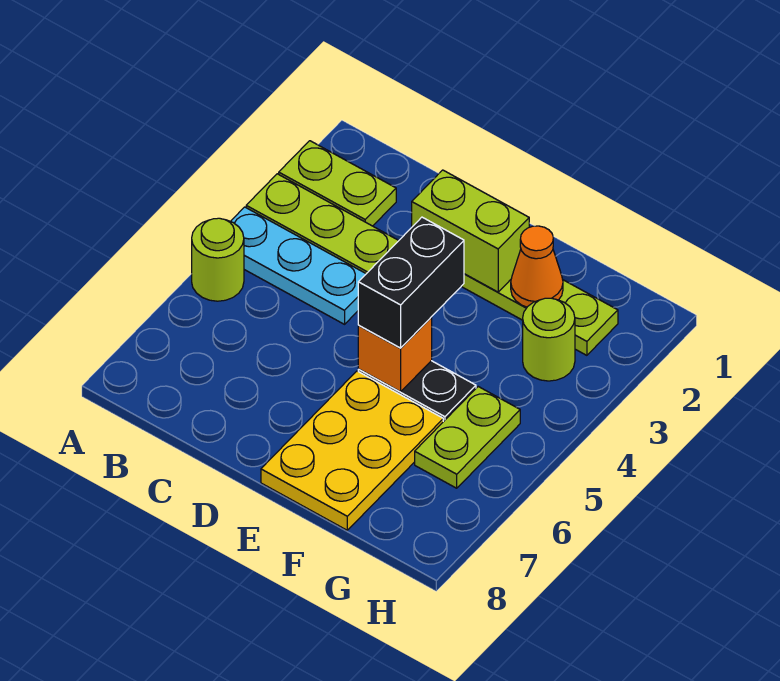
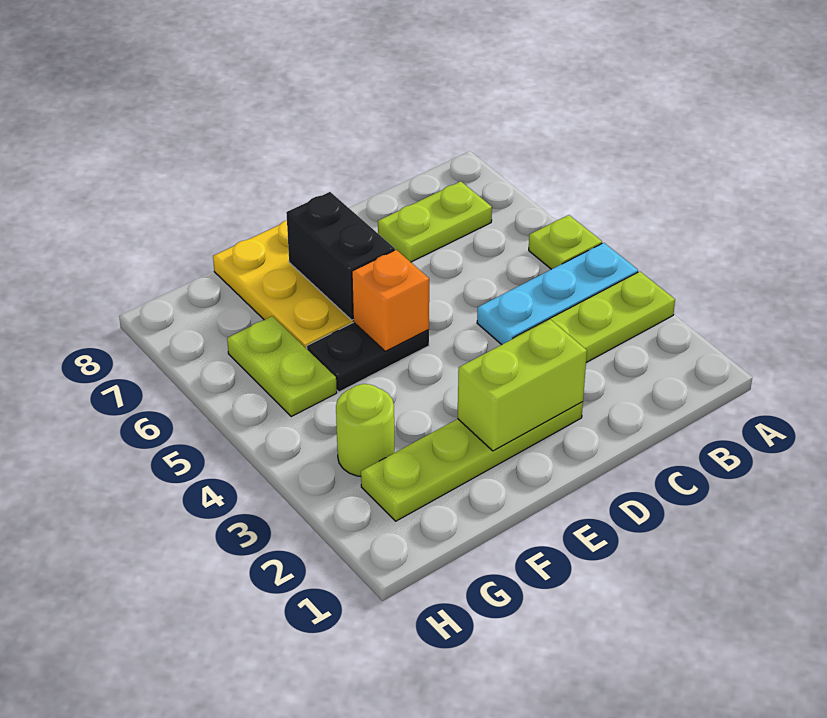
lime 1x2 plate [279,141,396,226] -> lime 1x2 plate moved to [378,181,492,262]
lime 1x1 round brick [192,218,244,301] -> lime 1x1 plate [529,215,602,269]
black 1x2 brick [358,217,464,348] -> black 1x2 brick moved to [286,192,395,320]
orange 1x1 cone [511,226,563,307] -> none

